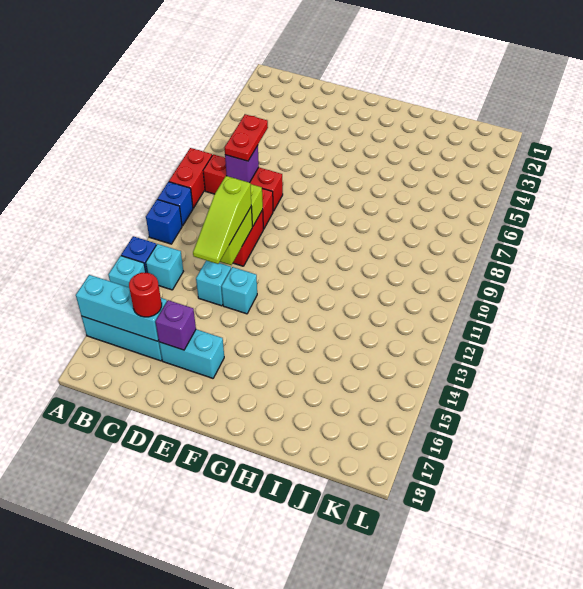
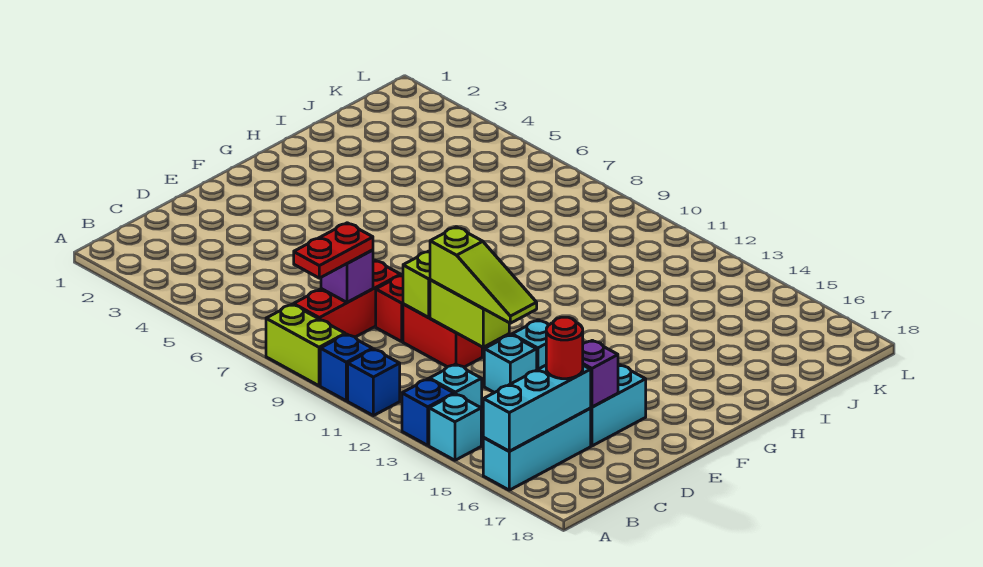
red 1x2 brick [169,148,212,208] -> lime 1x2 brick [266,304,345,386]
red 1x2 plate [225,114,268,161] -> red 1x2 plate turned to [294,223,373,278]

